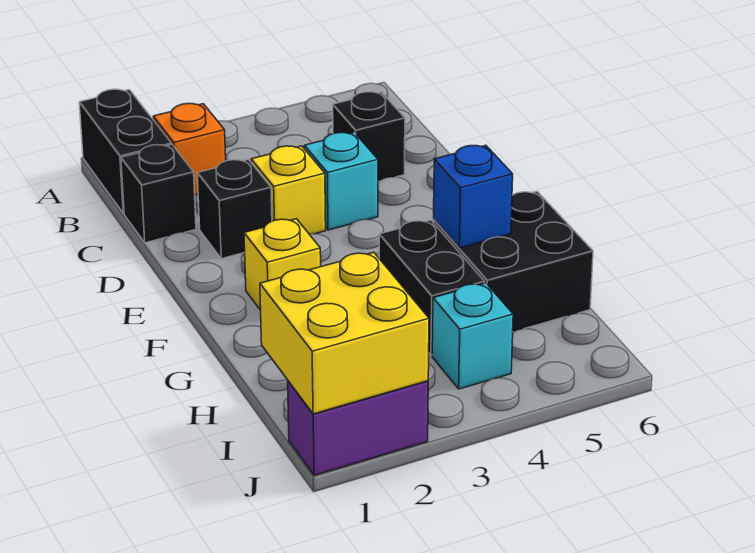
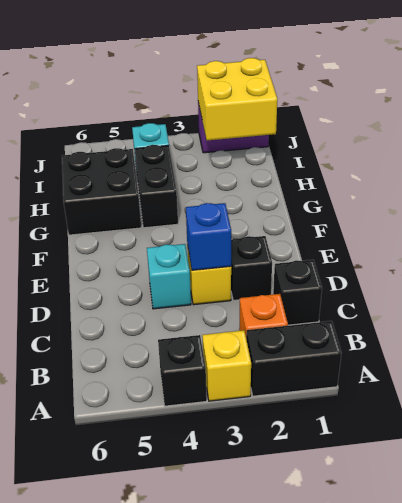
black 1x2 brick [79,89,171,213] -> black 1x2 brick turned to [246,321,341,396]
black 1x1 brick [333,92,405,182] -> black 1x1 brick moved to [158,335,207,406]
yellow 1x1 brick [244,219,321,310] -> yellow 1x1 brick moved to [202,330,251,401]
blue 1x1 brick [434,145,513,248] -> blue 1x1 brick moved to [186,203,231,270]

